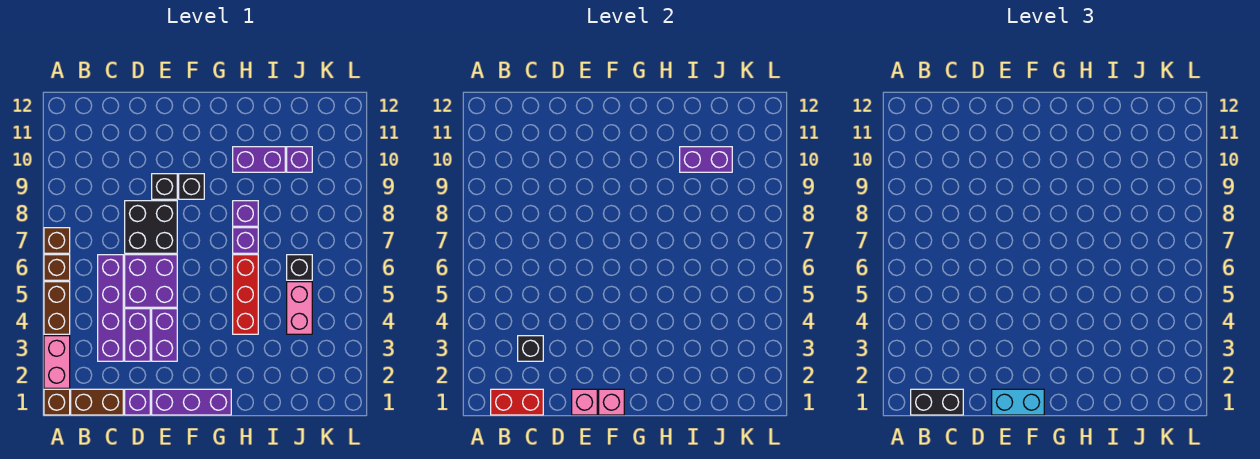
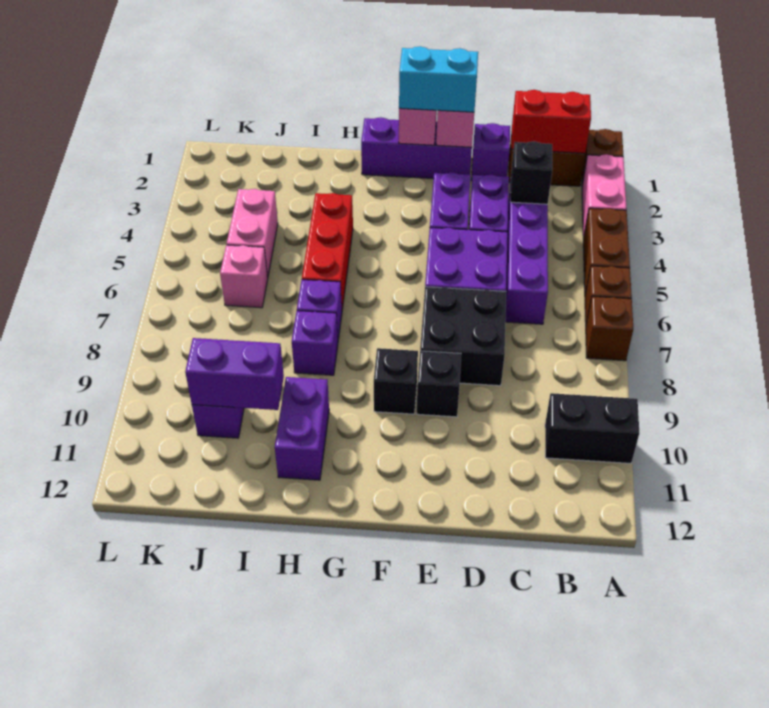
black 1x2 brick [911,389,963,415] -> black 1x2 brick moved to [545,393,639,463]
purple 1x2 brick [233,147,285,172] -> purple 1x2 brick turned to [275,377,329,480]
black 1x1 brick [287,255,312,280] -> pink 1x1 brick [220,245,268,308]

